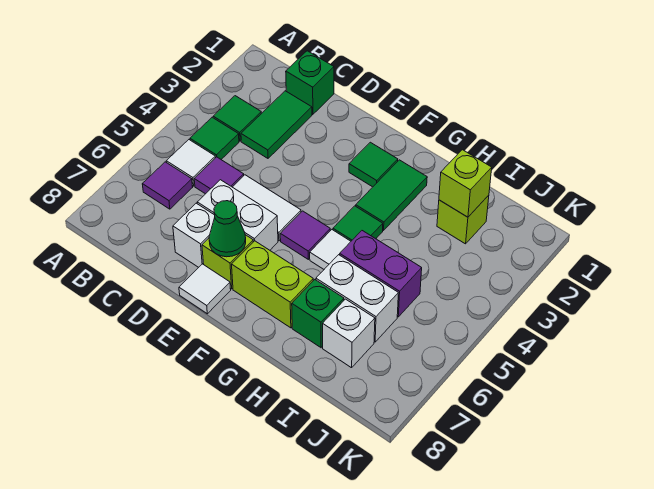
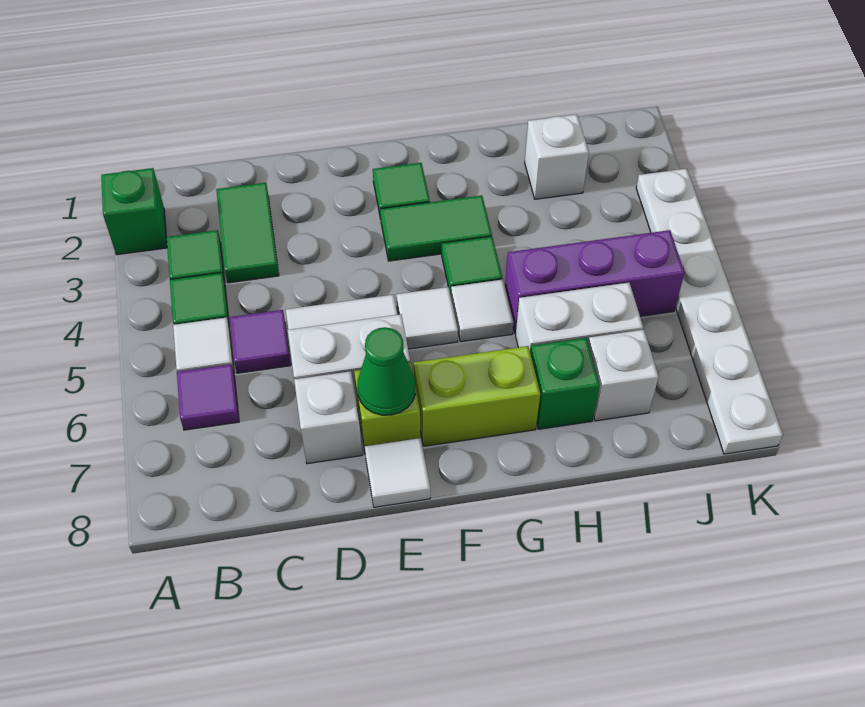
green 1x1 brick [286,51,334,114] -> green 1x1 brick moved to [101,168,167,255]
purple 1x1 tile [280,211,330,259] -> white 1x1 tile [396,287,458,349]
green 1x2 tile [356,160,427,230] -> green 1x2 tile turned to [380,196,492,261]
purple 1x2 brick [340,231,422,317] -> purple 1x3 brick [505,230,685,334]
lime 1x1 brick [437,195,489,244] -> white 1x1 brick [525,115,589,199]
lime 1x1 brick [439,150,492,217] -> none
none -> white 1x6 plate [636,169,783,454]

